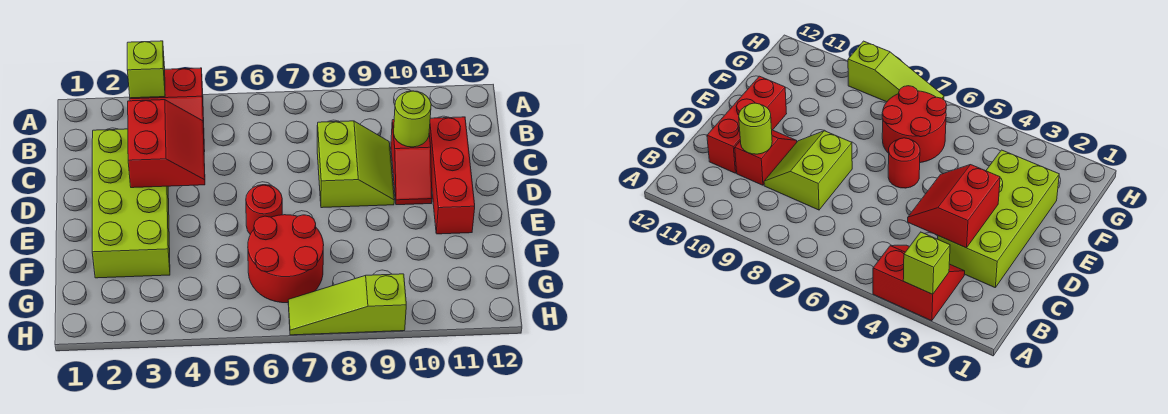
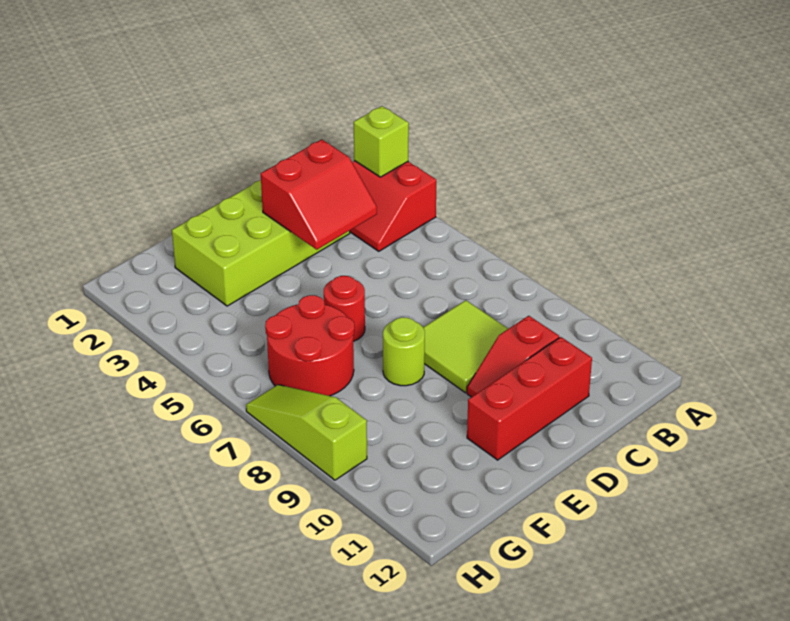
lime 2x2 slope [317,121,394,208] -> lime 2x2 tile [423,300,508,393]
lime 1x1 round brick [394,91,431,147] -> lime 1x1 round brick moved to [383,317,425,386]

